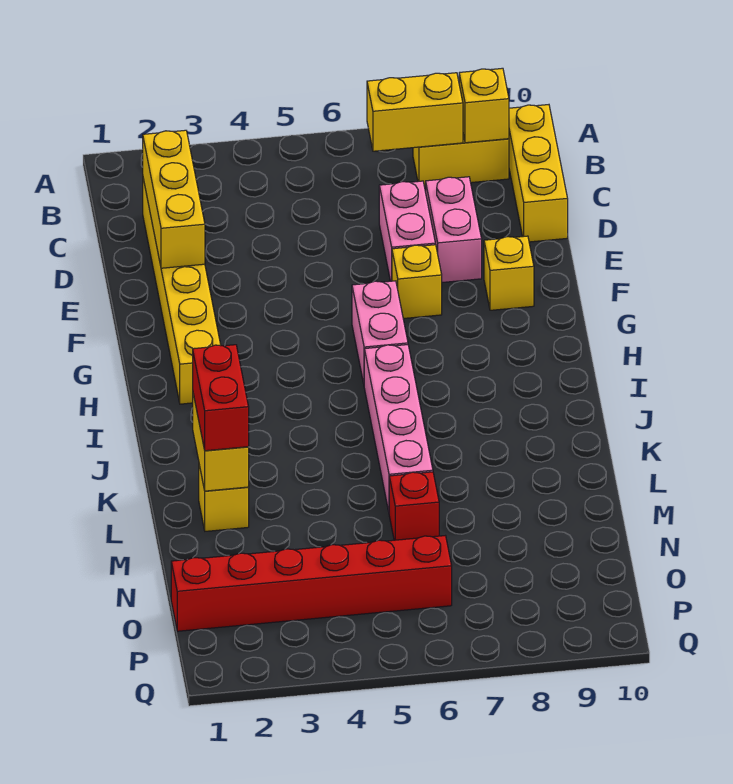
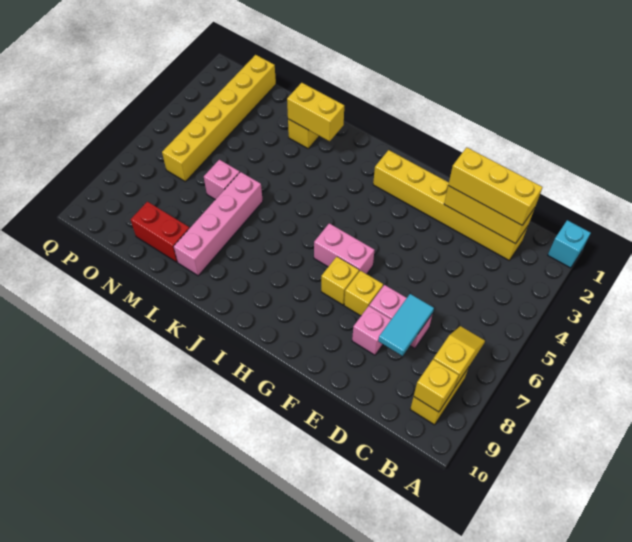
none -> cyan 1x1 brick [548,220,591,268]
yellow 1x2 brick [367,73,463,151] -> yellow 1x2 slope [433,326,485,387]
yellow 1x3 brick [509,105,568,242] -> yellow 1x3 brick moved to [448,147,542,225]
none -> cyan 1x2 tile [378,294,434,356]
pink 1x2 brick [426,177,482,282] -> pink 1x1 brick [352,306,391,355]
yellow 1x1 brick [484,236,534,310] -> yellow 1x1 brick moved to [321,257,359,305]
pink 1x4 brick [364,345,433,511] -> pink 1x4 brick turned to [174,172,263,276]
red 1x2 brick [193,345,249,451] -> red 1x2 brick moved to [131,202,189,262]
red 1x1 brick [389,472,439,540] -> pink 1x1 brick [204,160,240,200]
red 1x6 brick [171,536,452,631] -> yellow 1x6 brick [162,55,276,182]

